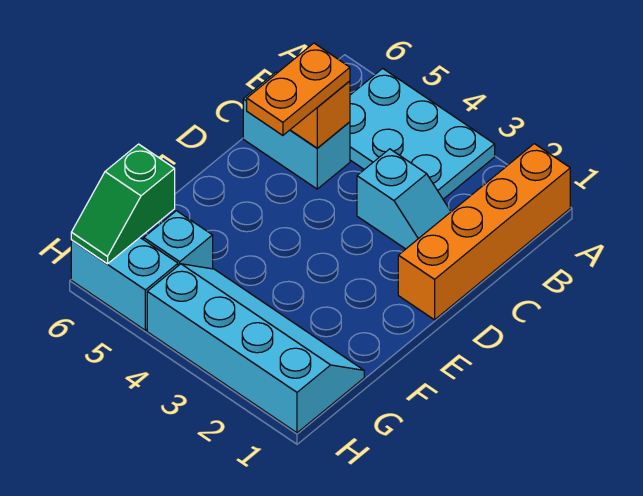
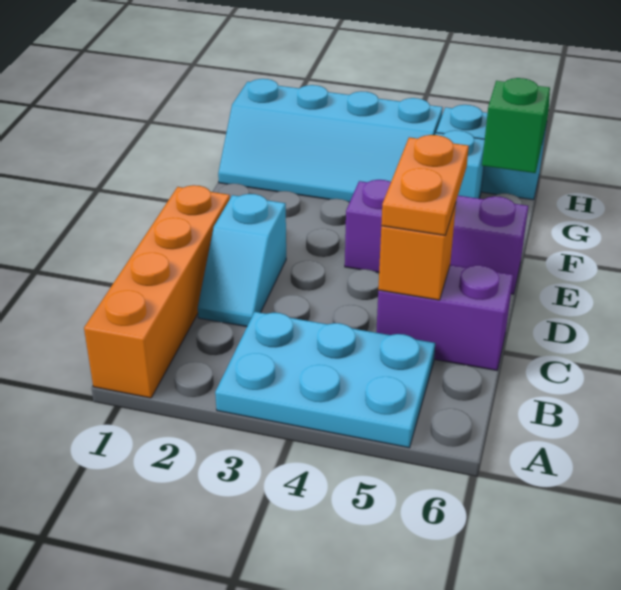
cyan 1x2 slope [357,149,451,249] -> cyan 1x2 slope turned to [198,194,286,327]
cyan 1x2 brick [243,72,350,189] -> purple 1x2 brick [376,265,513,370]
none -> purple 1x3 brick [345,180,528,294]

